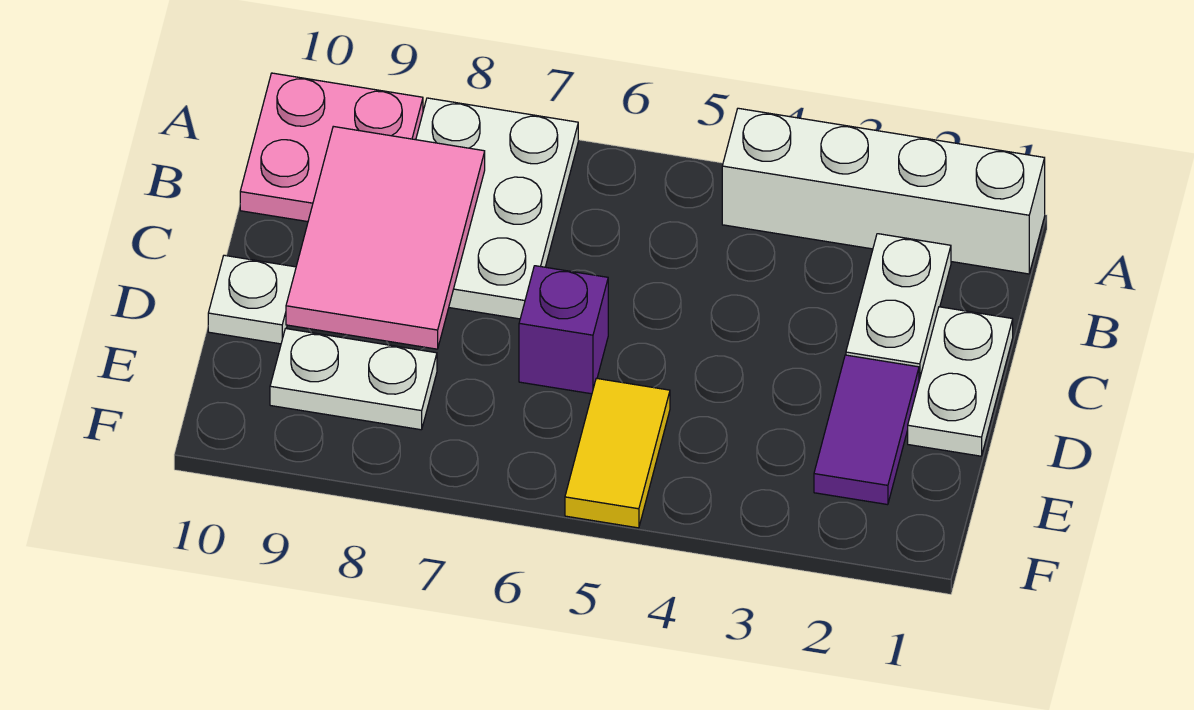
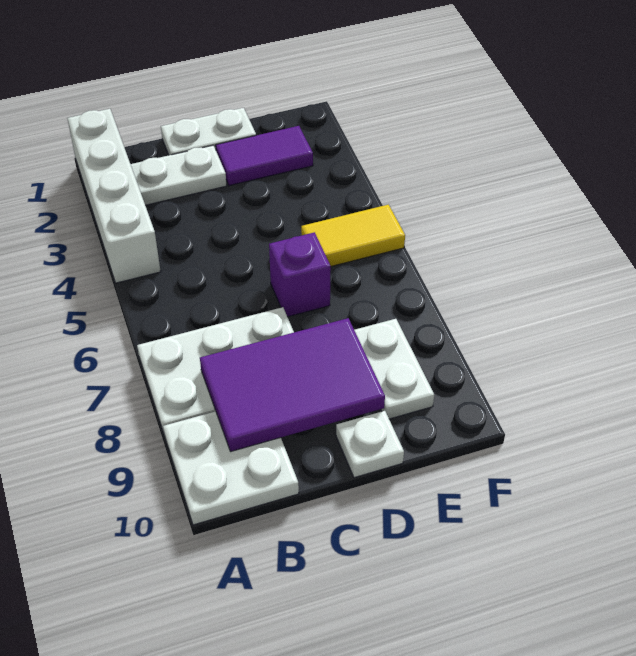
pink 2x2 plate [240,73,423,222] -> white 2x2 plate [163,411,299,525]
pink 2x3 tile [286,126,485,349] -> purple 2x3 tile [200,318,385,451]

